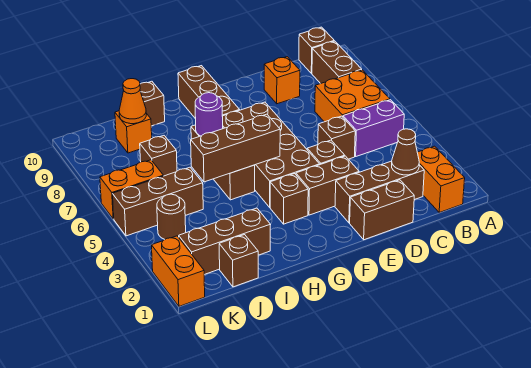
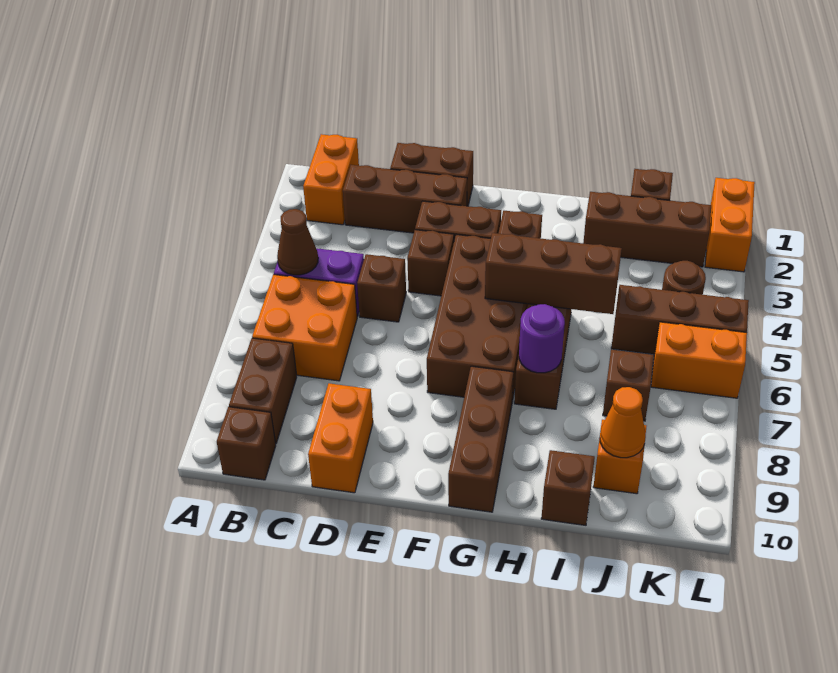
brown 1x1 cone [392,129,419,175] -> brown 1x1 cone moved to [277,209,318,275]
orange 1x1 brick [264,57,300,104] -> orange 1x2 brick [308,383,373,493]

